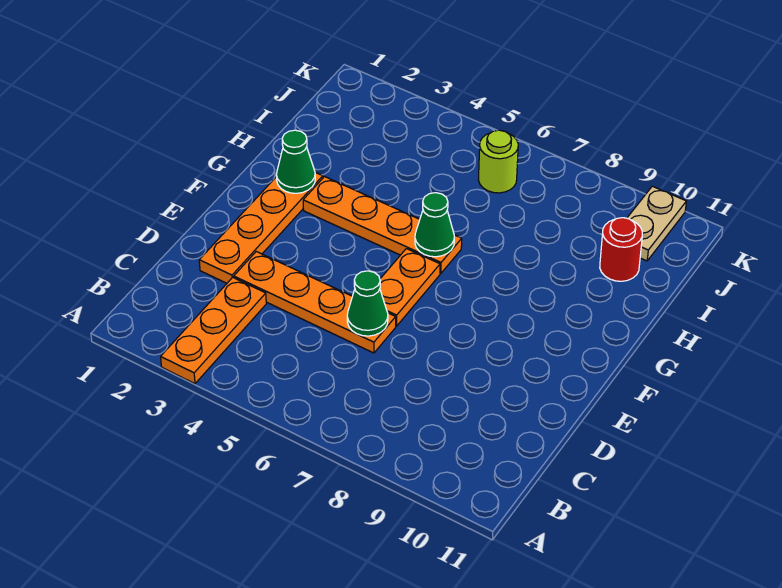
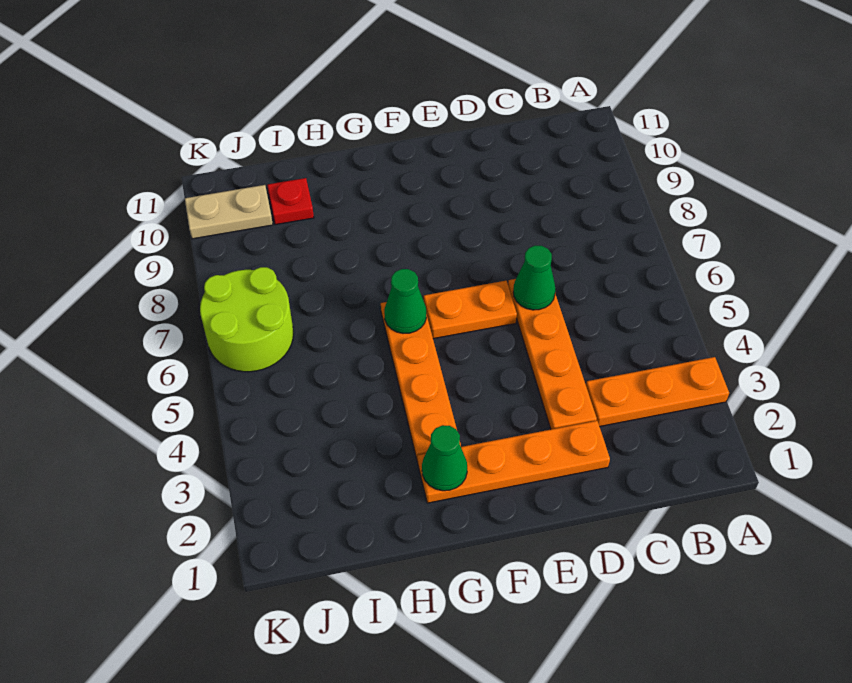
red 1x1 round brick [600,218,642,281] -> red 1x1 plate [267,178,314,225]
lime 1x1 round brick [479,130,518,193] -> lime 2x2 round brick [200,267,293,372]

